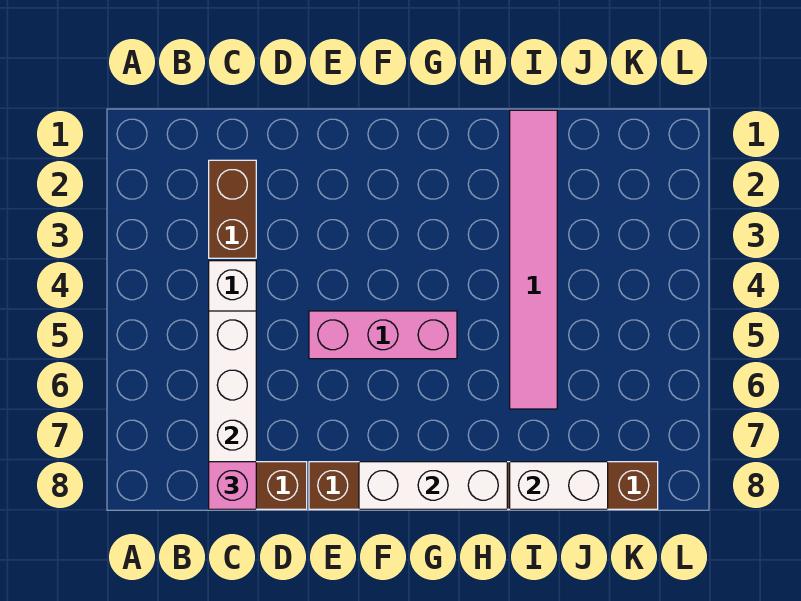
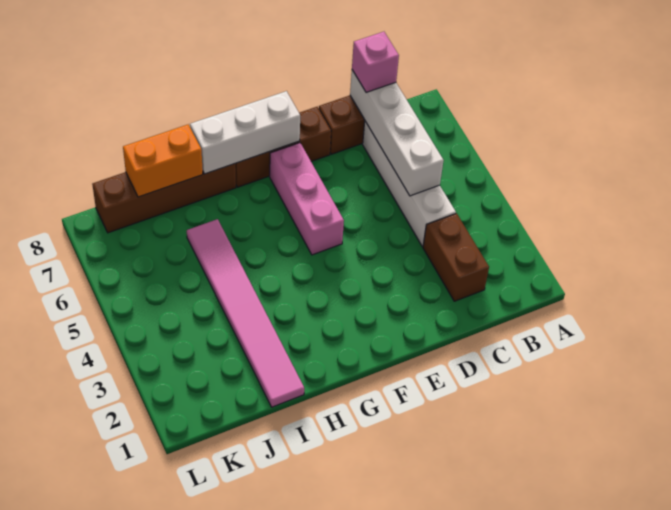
pink 1x3 brick [309,311,457,359] -> pink 1x3 brick turned to [270,143,344,255]
white 1x2 brick [510,462,608,509] -> orange 1x2 brick [123,125,203,197]

